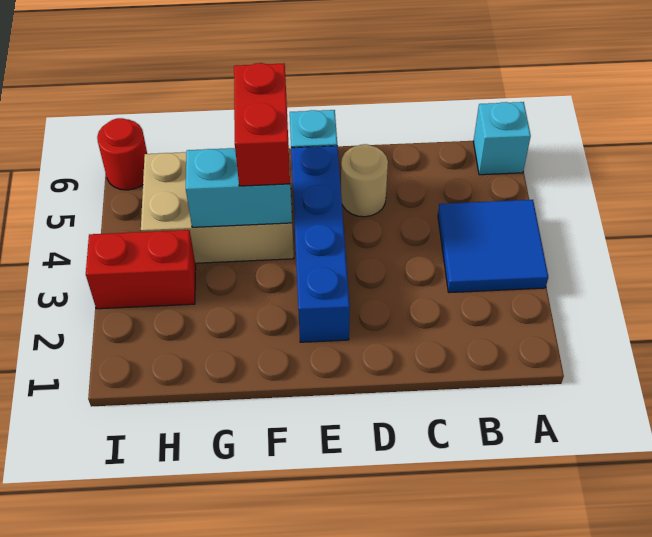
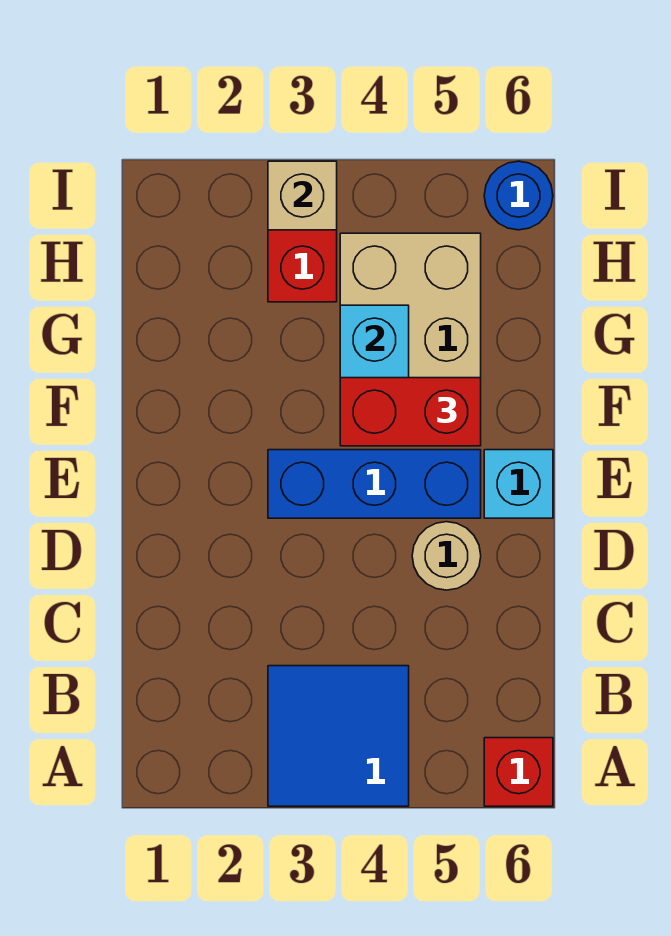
cyan 1x1 brick [473,102,531,175] -> red 1x1 brick [484,738,553,806]
blue 1x4 brick [291,146,350,342] -> blue 1x3 brick [268,450,481,518]
none -> tan 1x1 brick [268,161,337,230]
red 1x1 round brick [97,118,147,190] -> blue 1x1 round brick [484,161,553,230]

